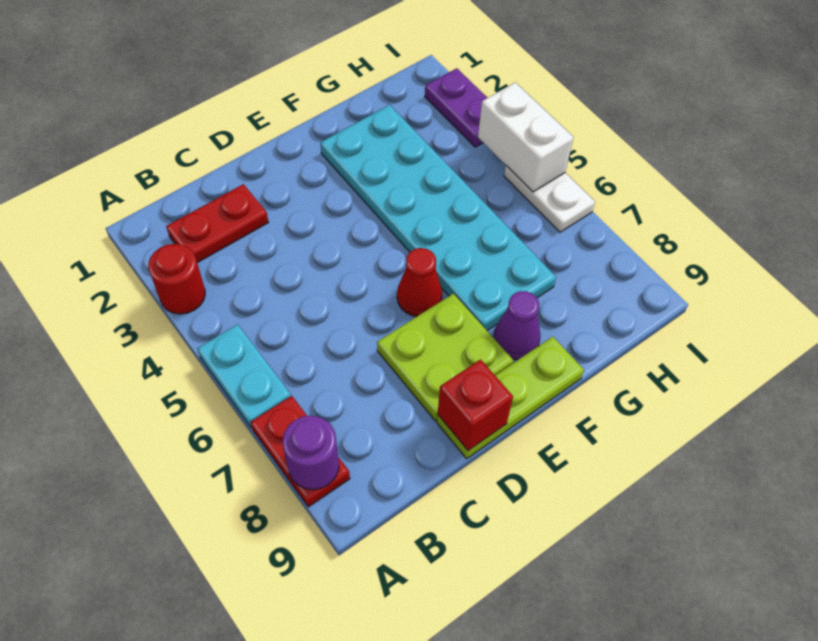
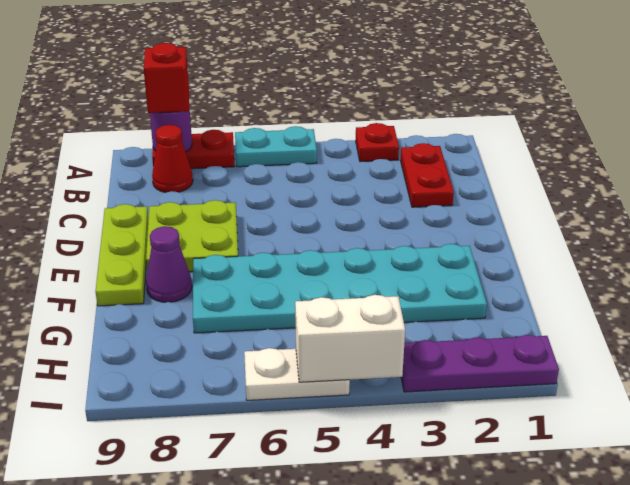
red 1x1 round brick [148,244,205,314] -> red 1x1 plate [356,123,399,162]
red 1x1 brick [438,360,513,451] -> red 1x1 brick moved to [144,43,189,113]
red 1x1 cone [397,248,442,316] -> red 1x1 cone moved to [152,125,193,193]
purple 1x2 plate [425,68,487,147] -> purple 1x3 plate [401,335,559,392]

